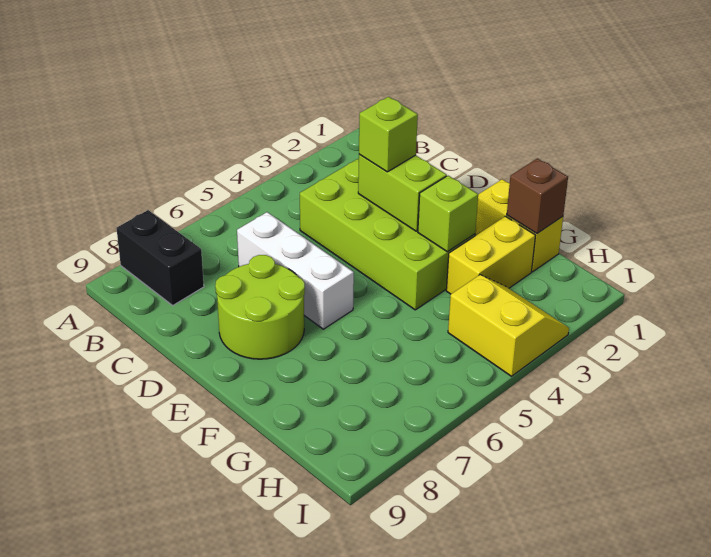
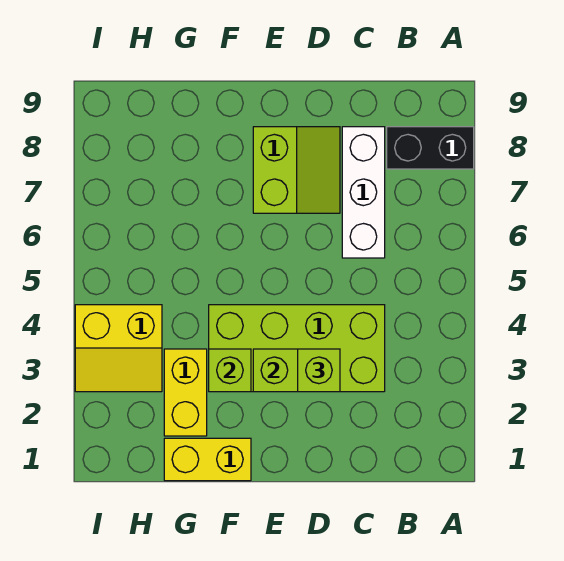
white 1x3 brick [237,212,354,329] -> white 1x3 brick turned to [342,127,385,258]
lime 2x2 round brick [215,255,305,359] -> lime 2x2 slope [253,127,340,213]
brown 1x1 brick [507,158,568,233] -> none

